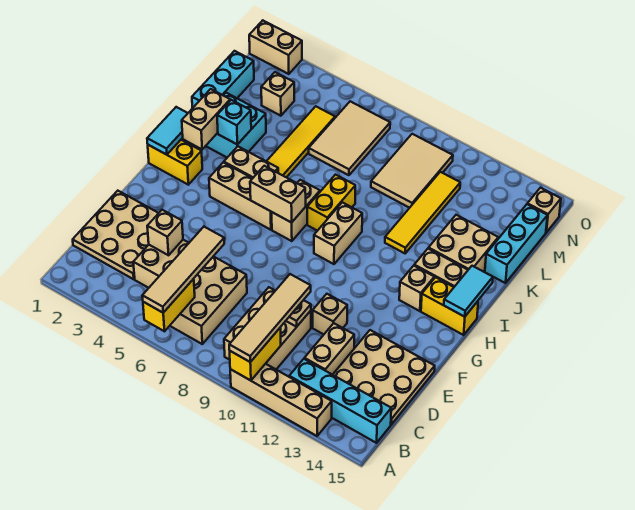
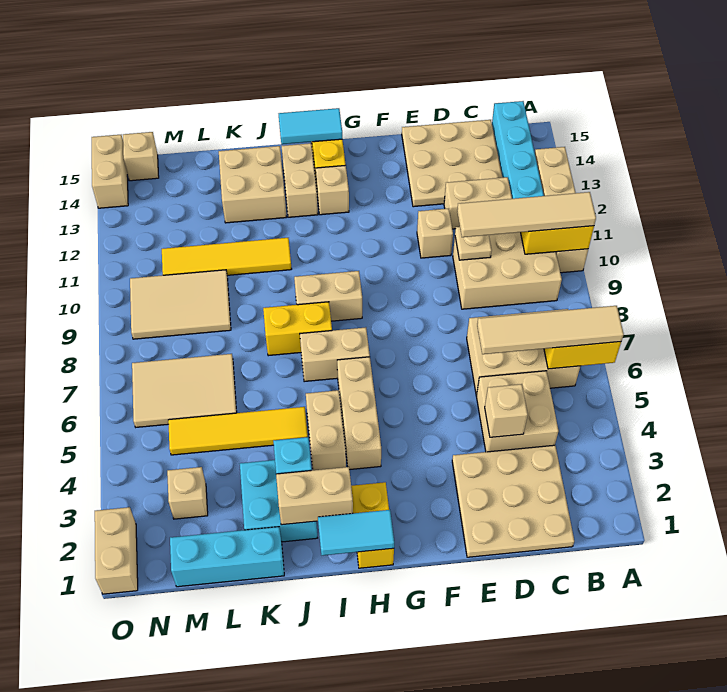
tan 1x2 brick [250,166,306,223] -> tan 1x2 brick moved to [92,135,128,208]
cyan 1x3 brick [485,204,548,283] -> none

